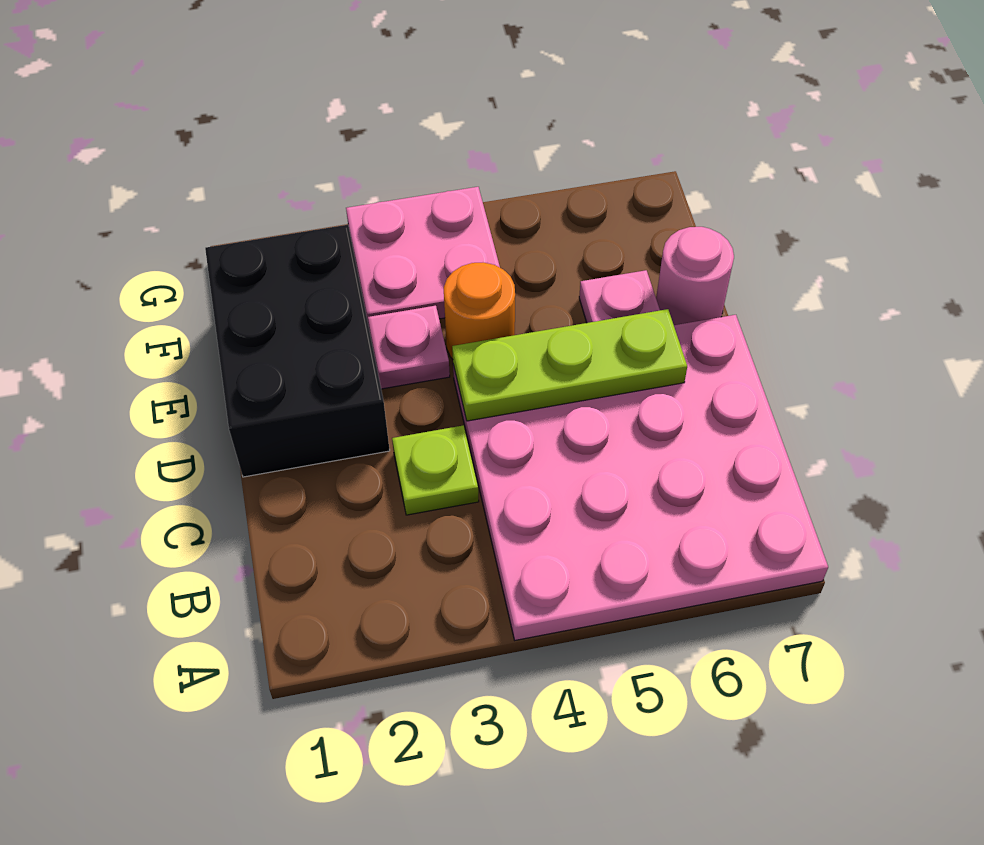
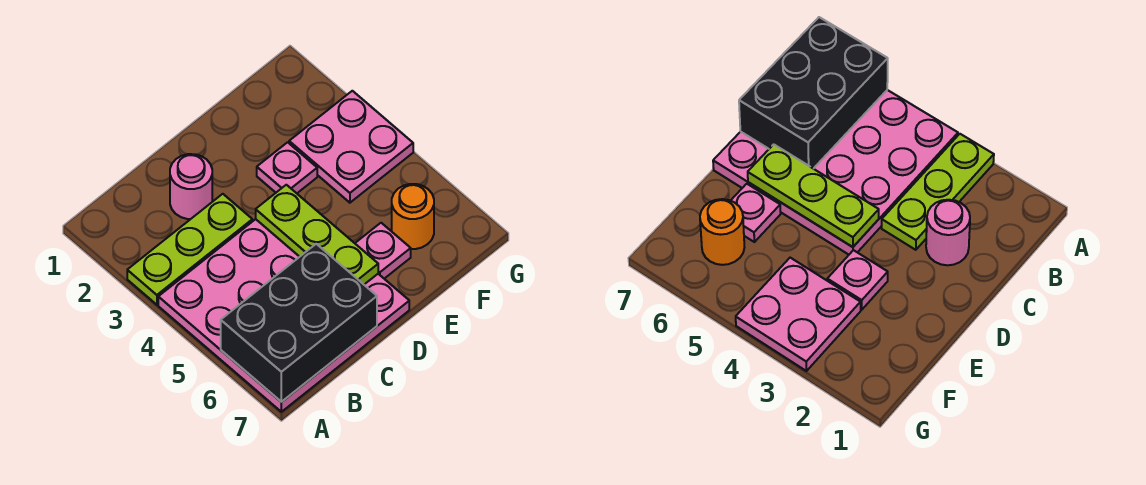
lime 1x1 plate [392,425,479,515] -> lime 1x3 plate [127,194,252,305]
black 2x3 brick [205,225,390,477] -> black 2x3 brick moved to [221,244,377,402]
orange 1x1 round brick [444,262,515,359] -> orange 1x1 round brick moved to [392,184,434,249]
pink 1x1 round brick [656,227,734,325] -> pink 1x1 round brick moved to [170,154,212,219]

